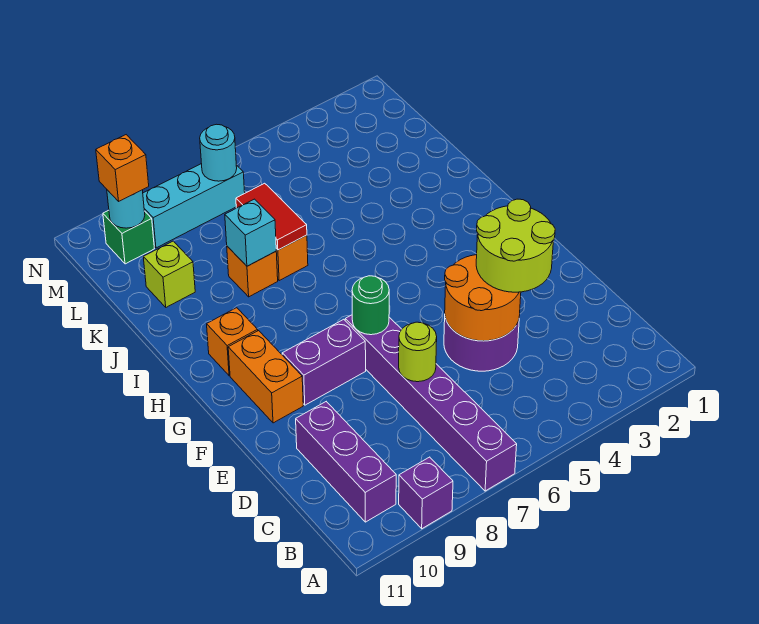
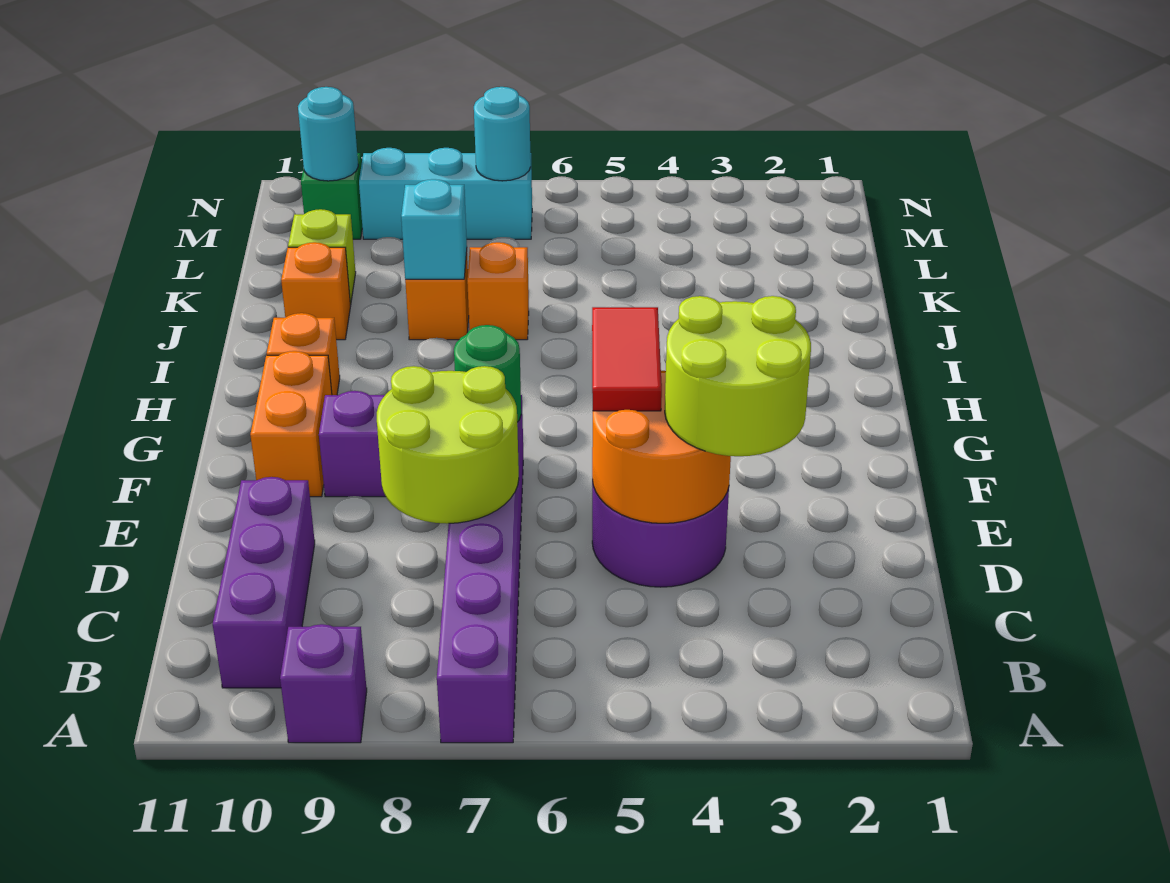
lime 1x1 round brick [399,322,437,382] -> lime 2x2 round brick [377,366,519,524]
red 1x2 tile [236,183,307,250] -> red 1x2 tile moved to [592,307,662,411]
orange 1x1 brick [96,135,149,201] -> orange 1x1 brick moved to [281,242,351,340]

